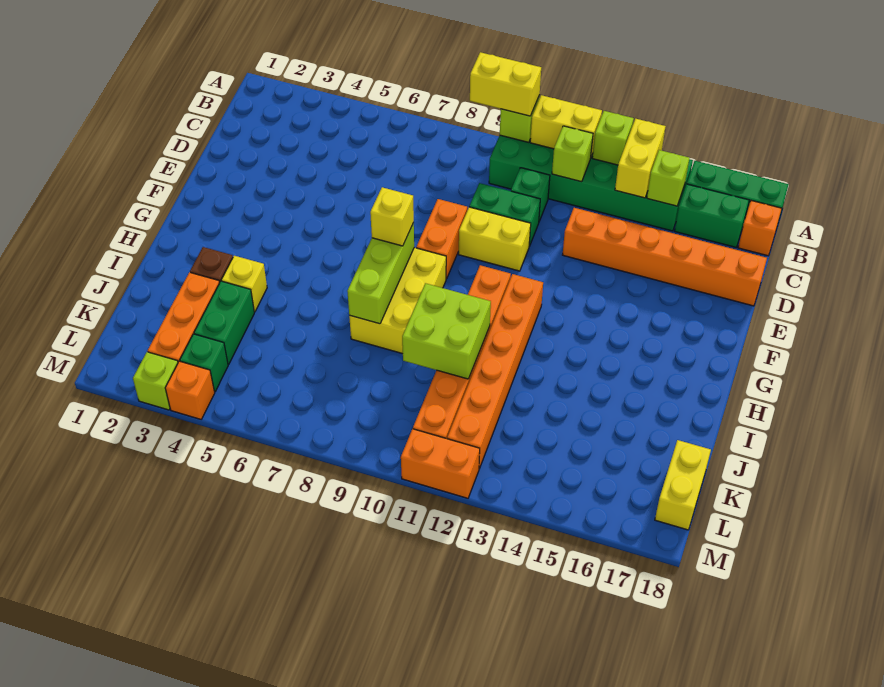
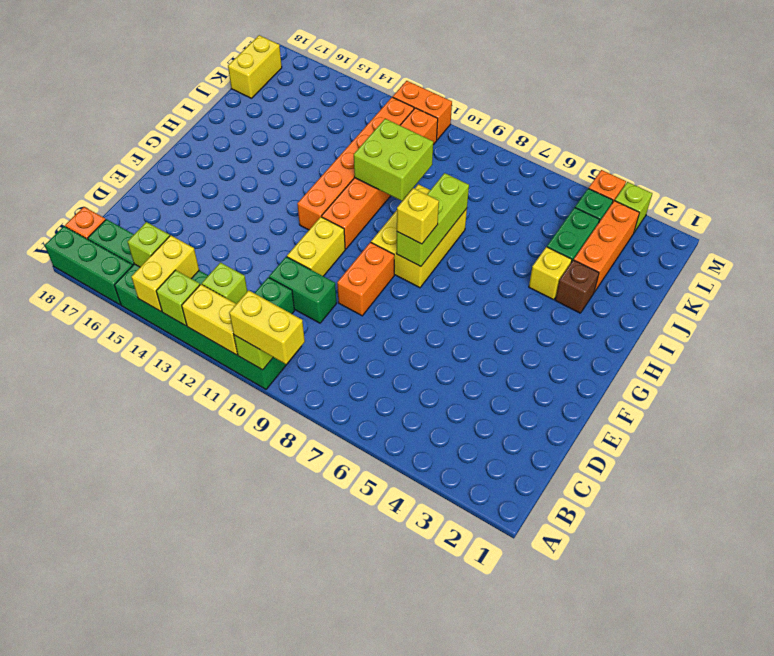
orange 1x6 brick [563,208,767,306] -> none
yellow 1x2 brick [459,207,531,271] -> yellow 1x2 brick turned to [287,217,345,276]

